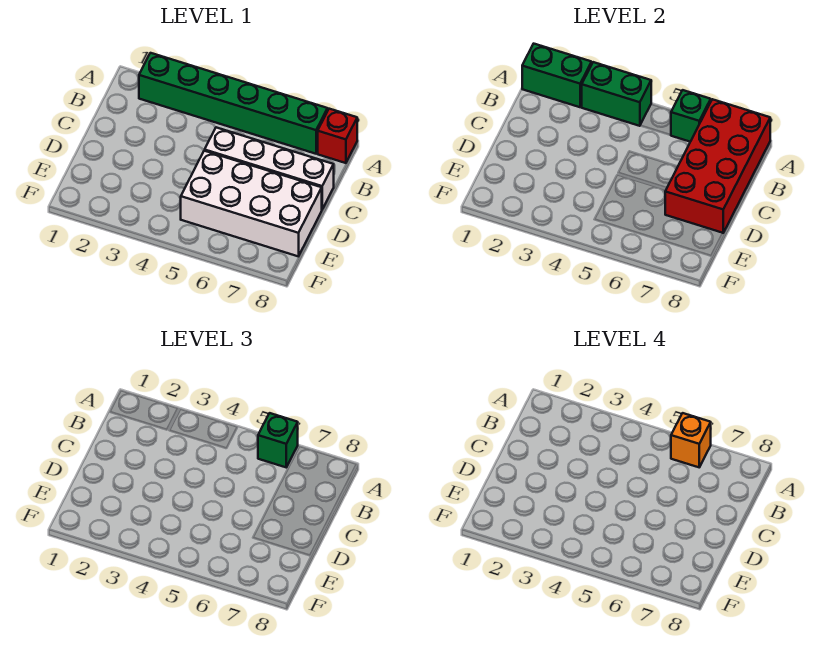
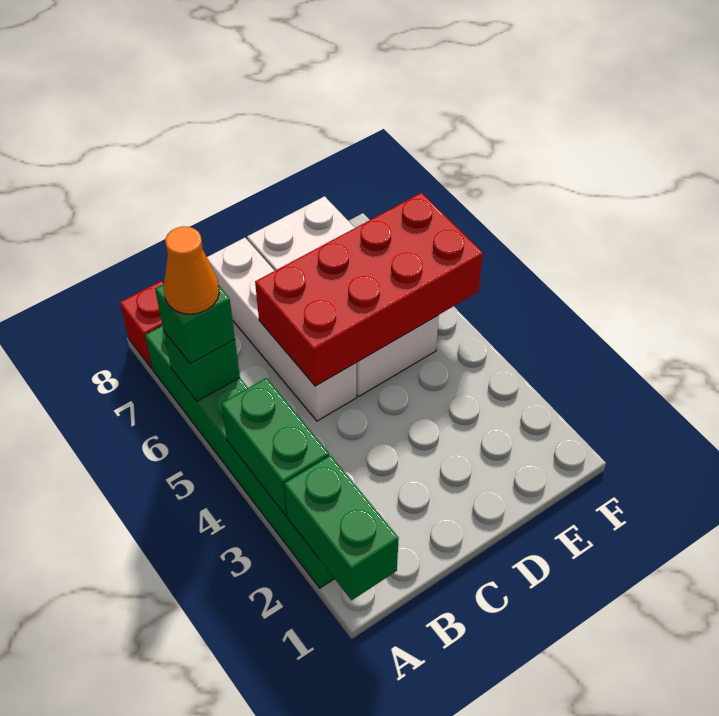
orange 1x1 brick [671,413,711,467] -> orange 1x1 cone [164,226,219,314]
red 2x4 brick [665,99,770,233] -> red 2x4 brick moved to [255,193,483,386]

